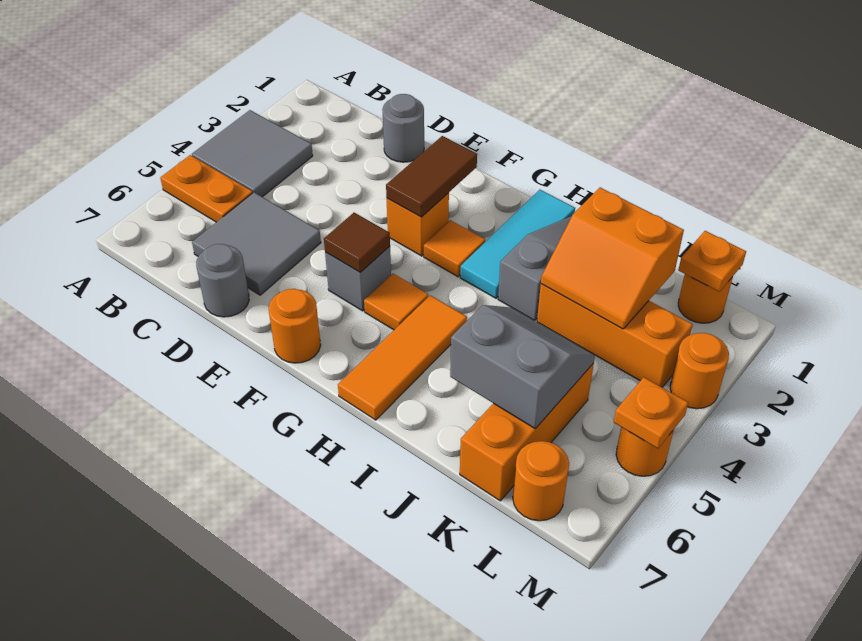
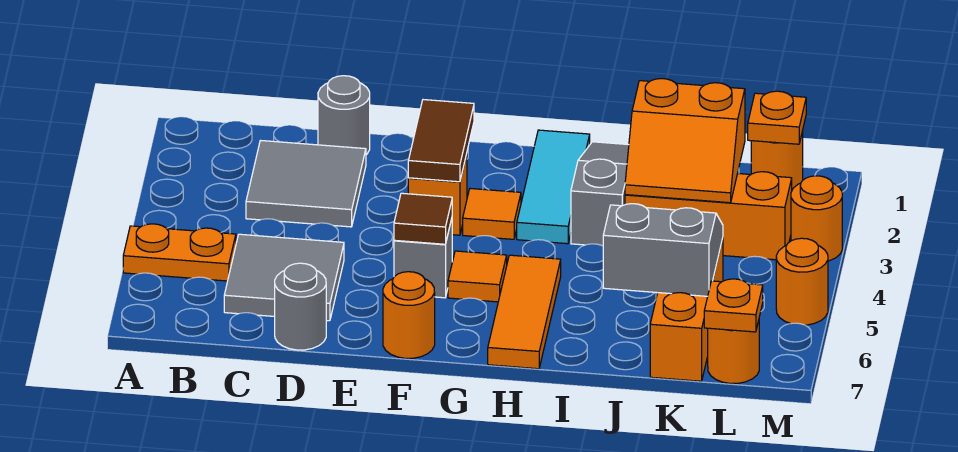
grey 2x2 tile [192,110,313,197] -> grey 2x2 tile moved to [246,140,366,227]
orange 1x1 plate [614,377,688,448] -> orange 1x1 plate moved to [704,279,763,332]

